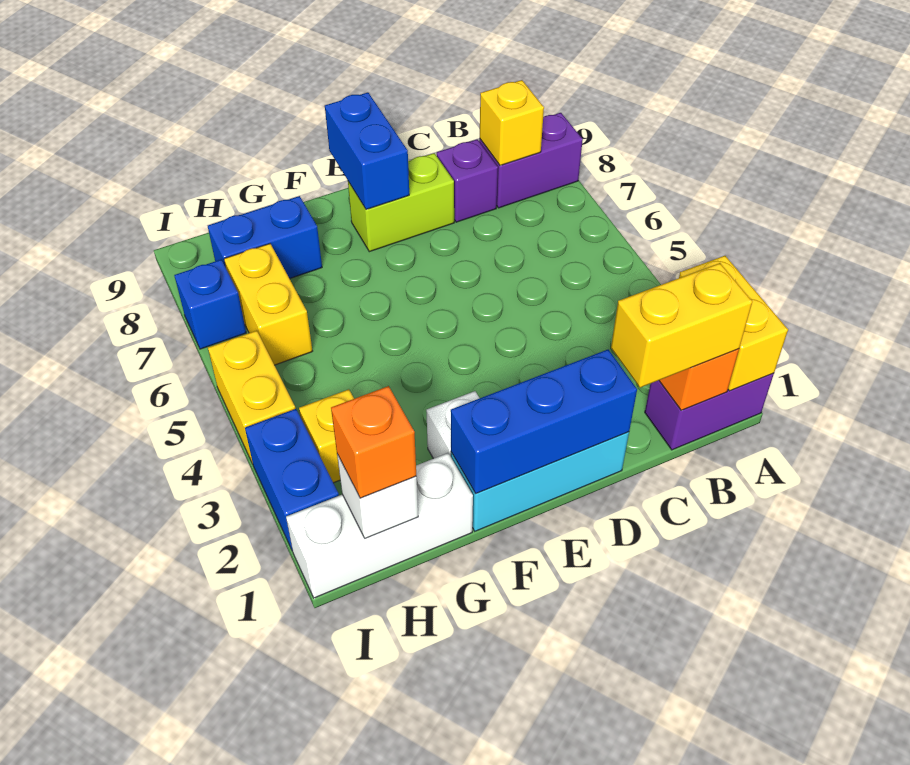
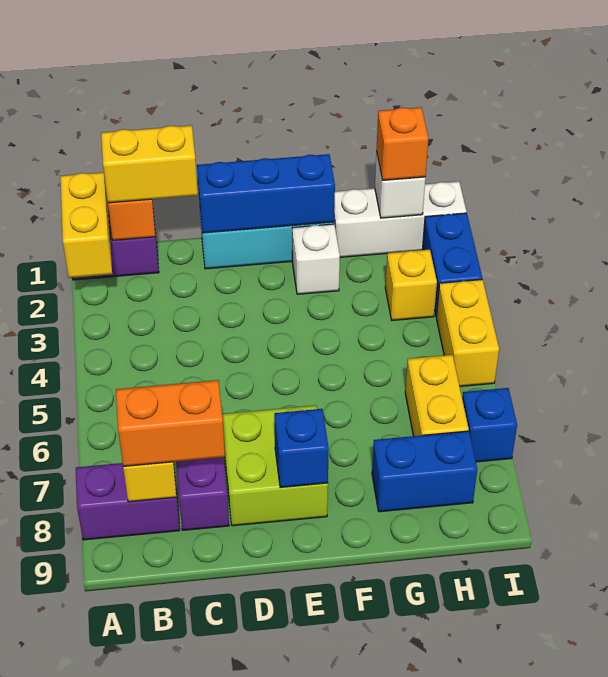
none -> orange 1x2 brick [116,380,225,466]
lime 1x2 brick [348,153,454,252] -> lime 2x2 brick [222,405,328,526]
blue 1x2 brick [325,92,409,209] -> blue 1x1 brick [274,409,329,488]

